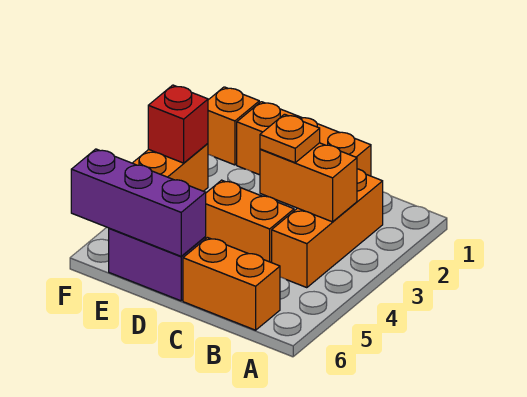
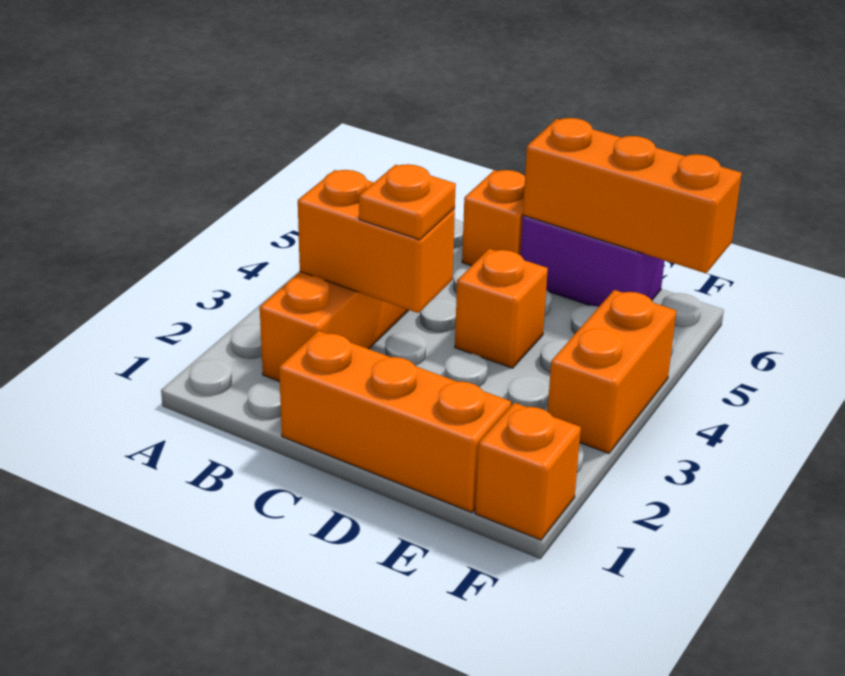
orange 1x2 brick [183,238,280,330] -> orange 1x1 brick [462,170,525,266]
orange 1x2 brick [205,180,294,263] -> orange 1x1 brick [455,249,548,368]
purple 1x3 brick [71,149,206,256] -> orange 1x3 brick [523,118,742,273]
red 1x1 brick [148,85,208,163] -> none

